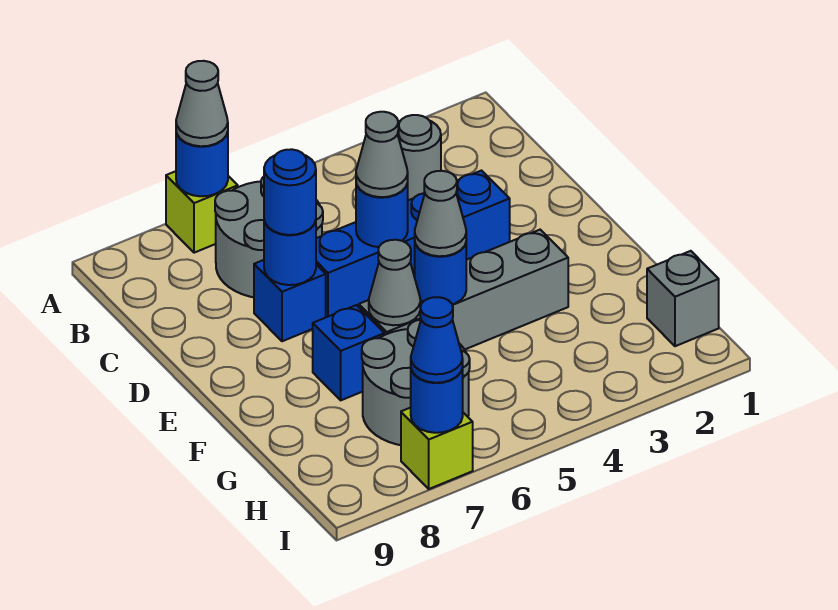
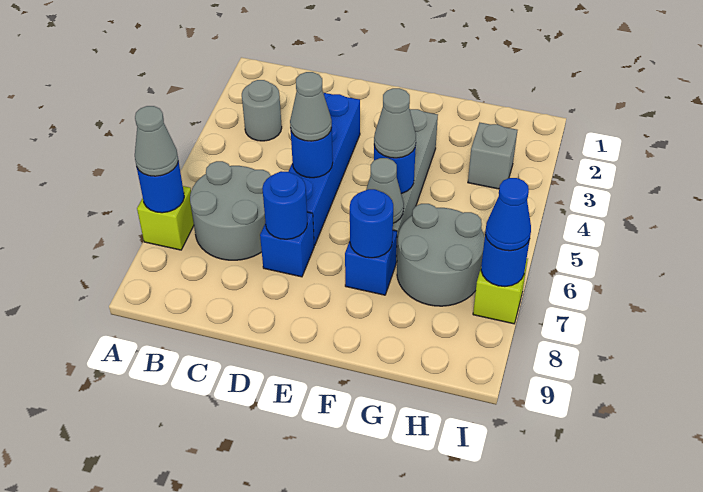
blue 1x1 round brick [264,149,316,235] -> blue 1x1 round brick moved to [350,189,393,258]
grey 1x1 brick [647,251,719,346] -> grey 1x1 brick moved to [468,123,517,189]

